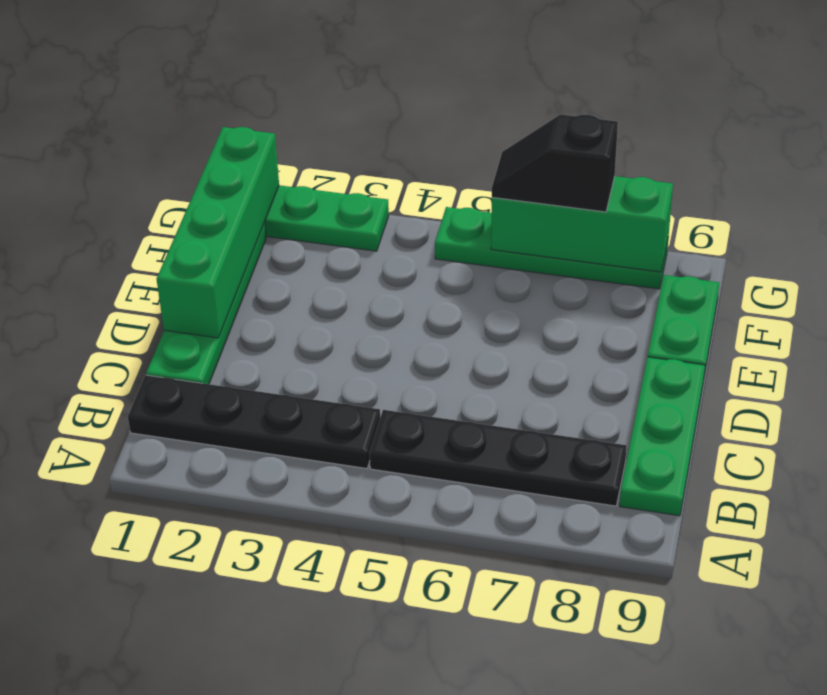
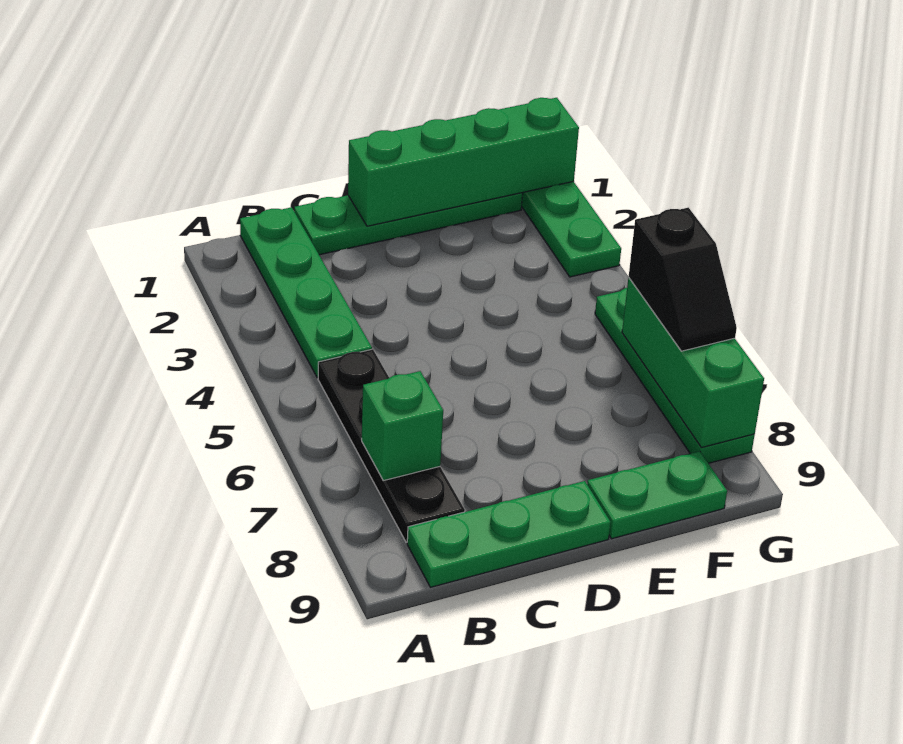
black 1x4 plate [128,375,380,469] -> green 1x4 plate [240,207,372,378]
none -> green 1x1 brick [362,371,443,481]
black 1x2 slope [492,114,618,212] -> black 1x2 slope turned to [629,208,737,351]

